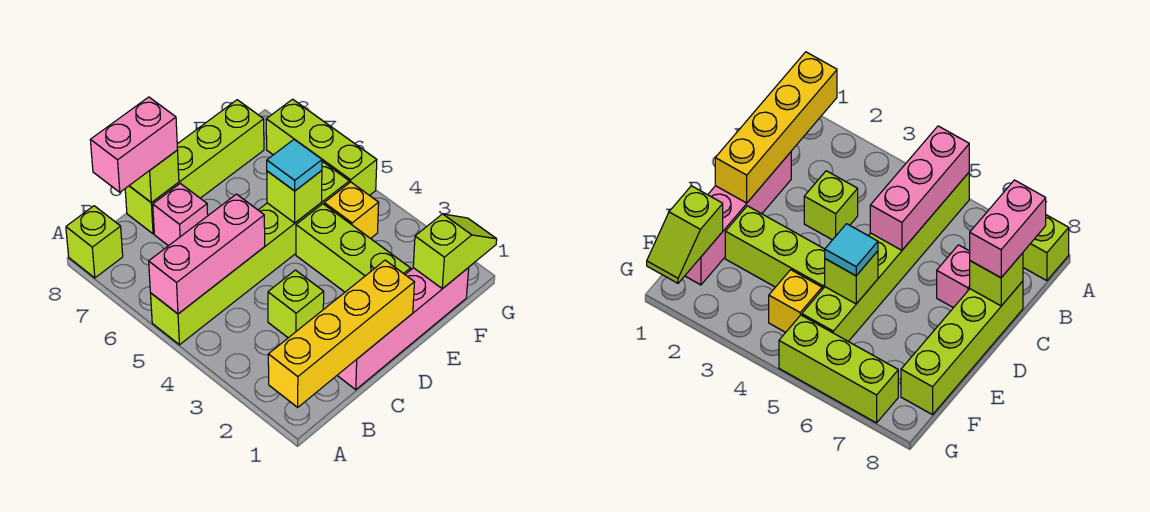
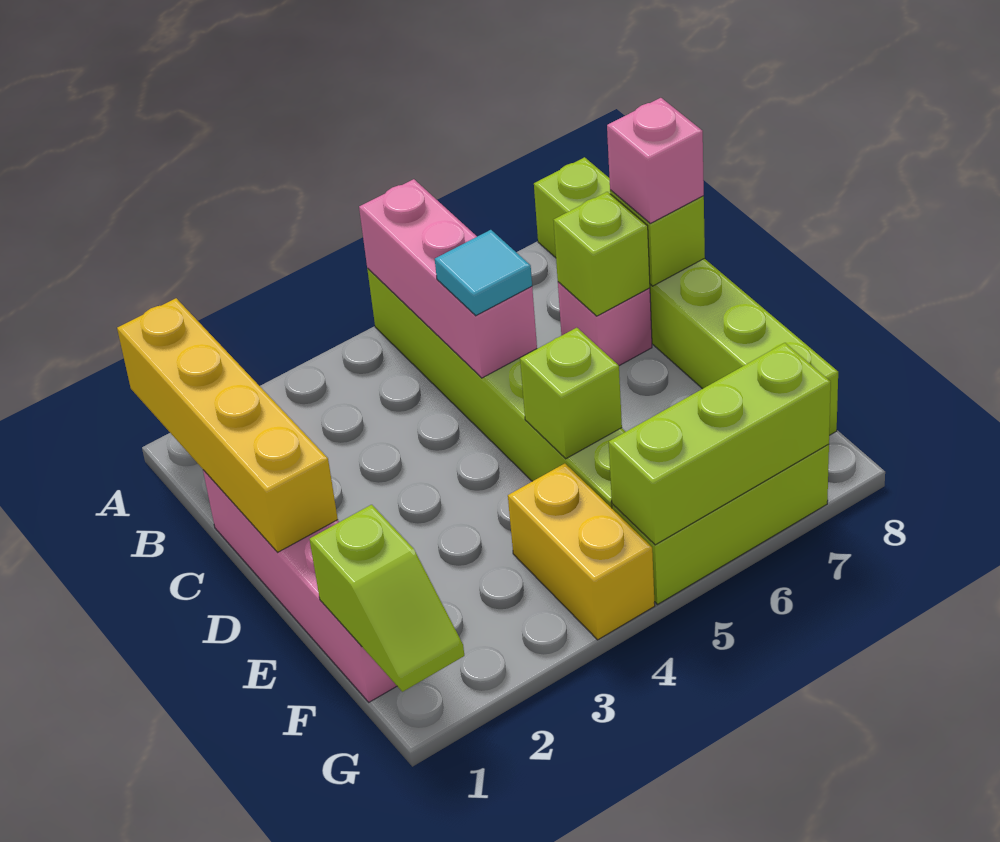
pink 1x2 brick [90,97,177,192] -> pink 1x1 brick [607,98,704,223]
lime 1x1 brick [268,270,324,338] -> lime 1x1 brick moved to [554,192,650,316]
lime 1x3 brick [296,204,410,292] -> lime 1x3 brick moved to [609,343,831,545]
cyan 1x1 tile [267,139,322,191] -> cyan 1x1 tile moved to [435,230,532,316]
yellow 1x1 brick [324,182,379,239] -> yellow 1x2 brick [508,463,655,640]

